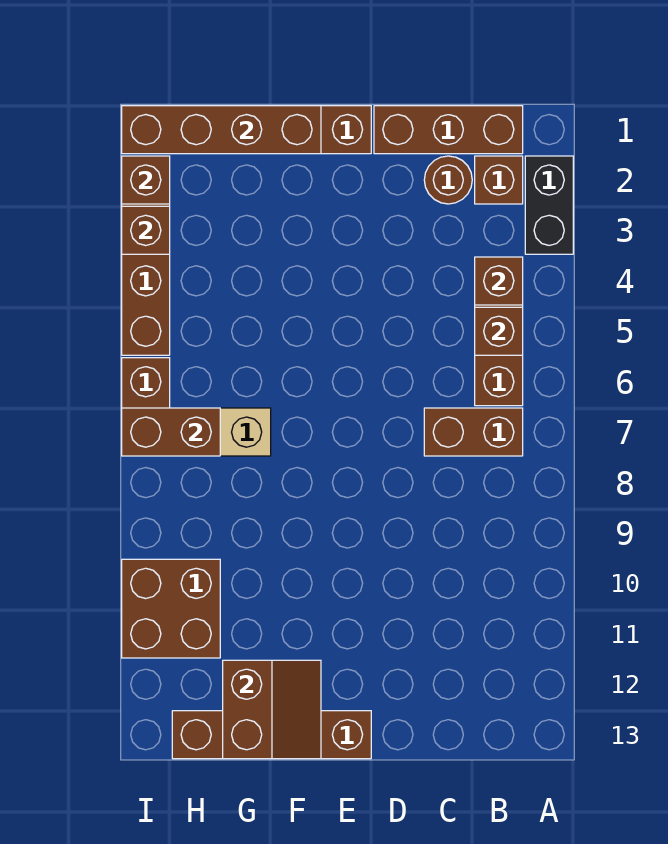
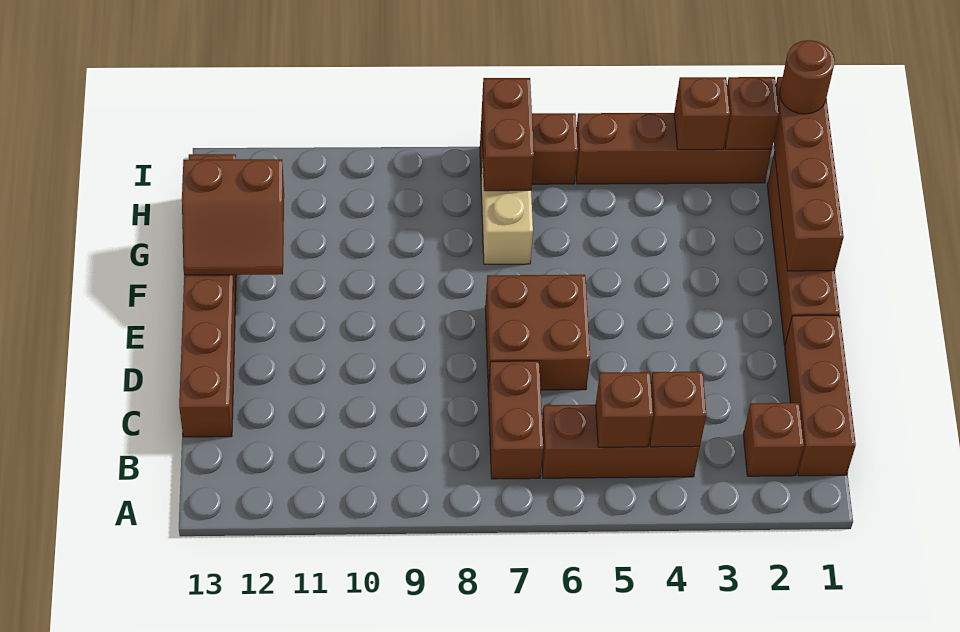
black 1x2 brick [525,156,573,254] -> none
brown 1x1 round brick [424,156,472,204] -> brown 1x1 round brick moved to [780,40,835,114]
brown 1x4 brick [172,711,371,759] -> brown 1x6 brick [179,154,236,437]
brown 2x2 brick [122,559,220,658] -> brown 2x2 brick moved to [485,275,590,390]

